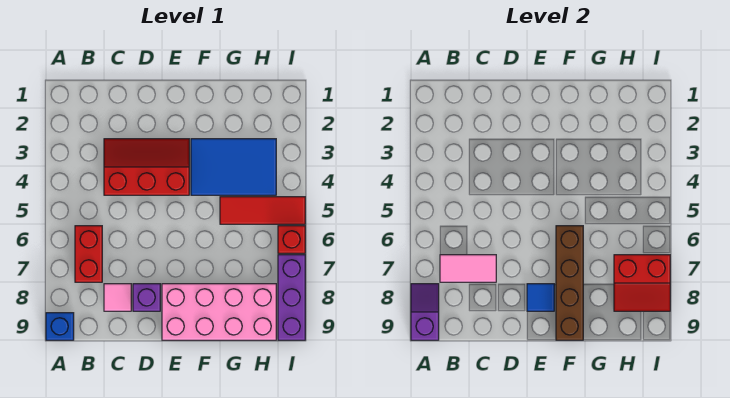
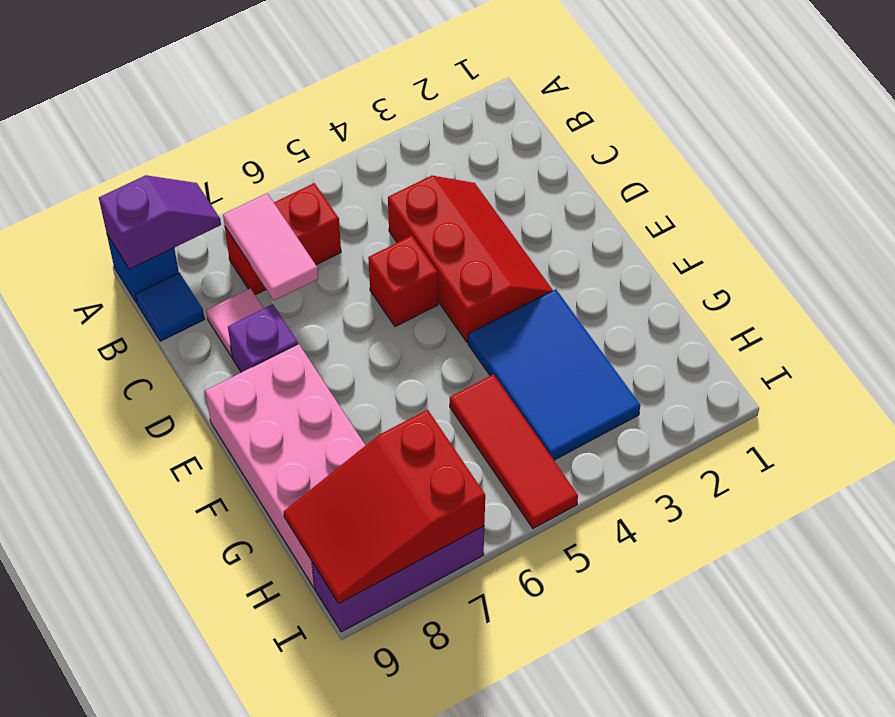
blue 1x1 tile [527,284,554,311] -> blue 1x1 tile moved to [135,273,205,341]
brown 1x4 brick [556,226,583,340] -> none
red 2x2 slope [614,255,670,311] -> red 2x3 slope [284,410,485,603]
red 1x1 brick [278,226,305,253] -> red 1x1 brick moved to [368,236,438,327]

